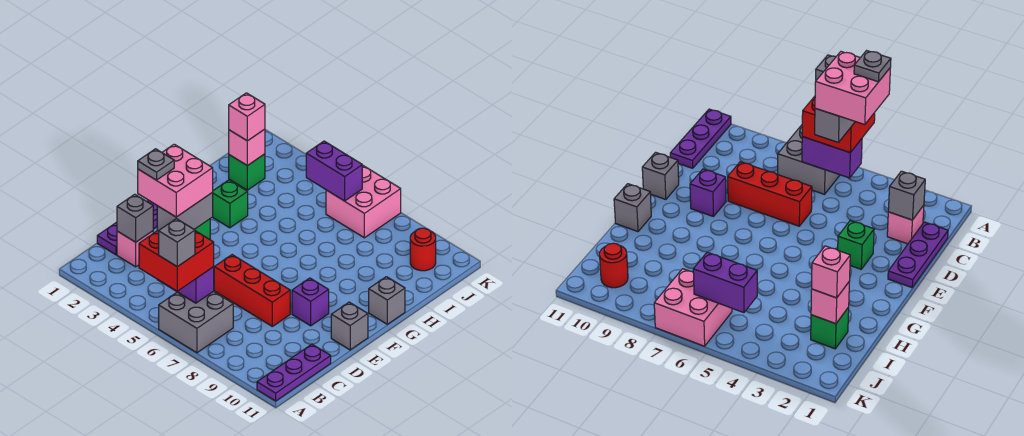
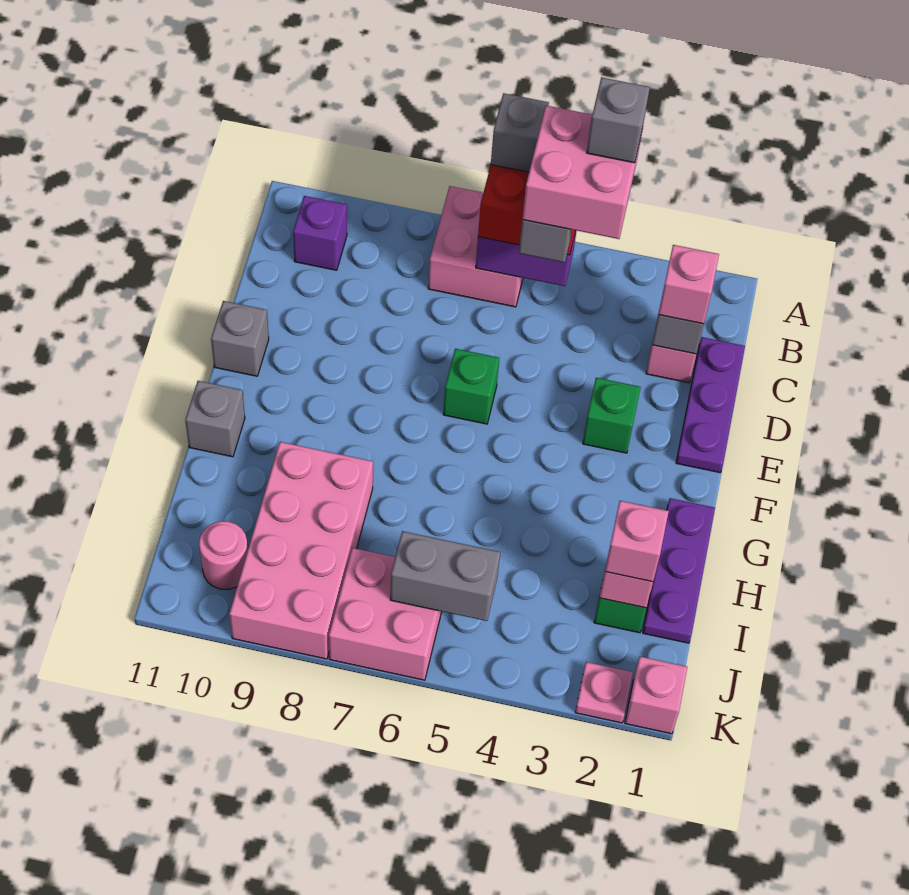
grey 2x2 brick [159,291,233,353] -> pink 2x2 brick [428,186,523,307]
purple 1x3 plate [257,344,331,401] -> purple 1x3 plate moved to [643,498,715,643]
grey 1x1 plate [138,149,174,180] -> grey 1x1 brick [587,77,650,163]
none -> pink 1x1 brick [658,245,719,324]
red 1x3 brick [214,255,290,326] -> none
purple 1x1 brick [292,278,329,326] -> purple 1x1 brick moved to [293,196,347,270]
green 1x1 brick [213,180,248,228] -> green 1x1 brick moved to [443,349,499,424]
none -> pink 2x4 brick [229,442,373,659]
purple 1x2 brick [306,141,362,201] -> grey 1x2 brick [390,531,500,621]
red 1x1 round brick [410,228,436,271] -> pink 1x1 round brick [199,521,248,589]
none -> pink 1x1 brick [625,656,687,734]
none -> pink 1x1 plate [575,662,633,723]

